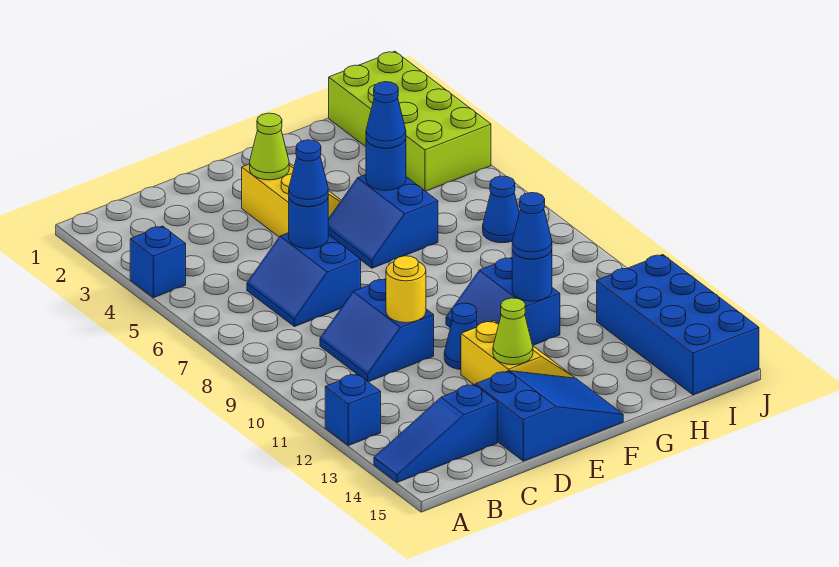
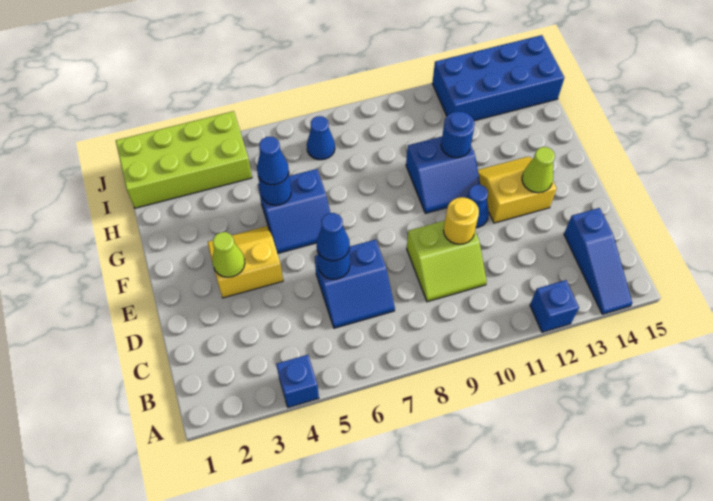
blue 2x2 slope [320,279,434,382] -> lime 2x2 slope [407,221,487,302]
blue 2x3 slope [476,371,623,461] -> none
blue 1x1 cone [512,193,552,259] -> none

